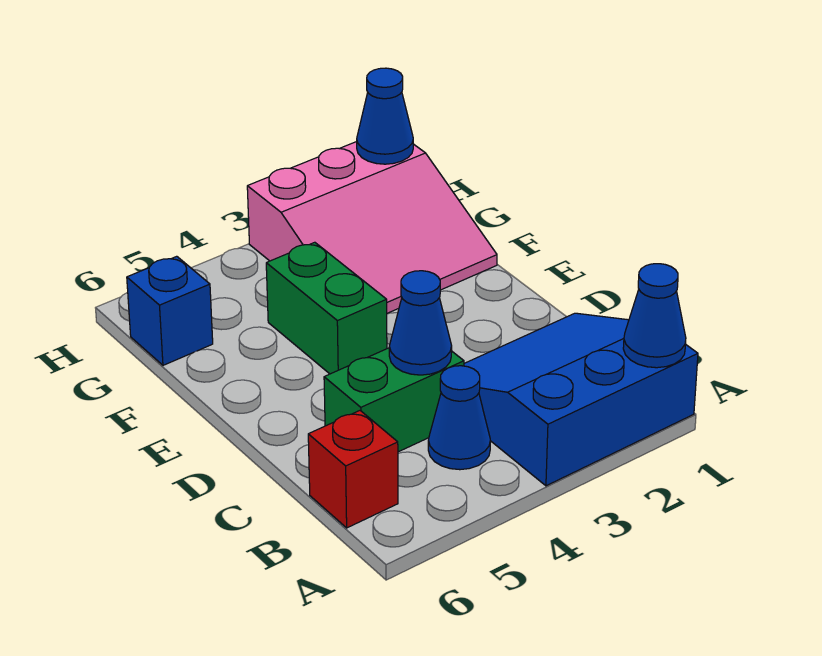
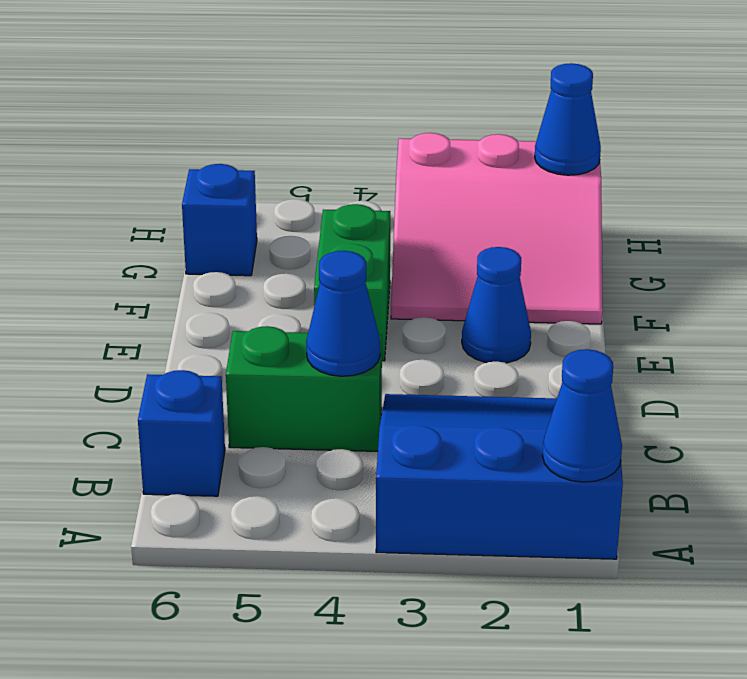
blue 1x1 cone [428,366,490,470] -> blue 1x1 cone moved to [462,247,531,363]
red 1x1 brick [308,411,398,528] -> blue 1x1 brick [138,370,225,496]

